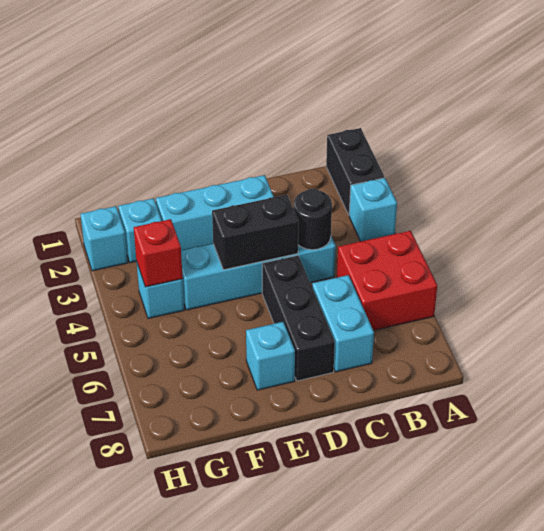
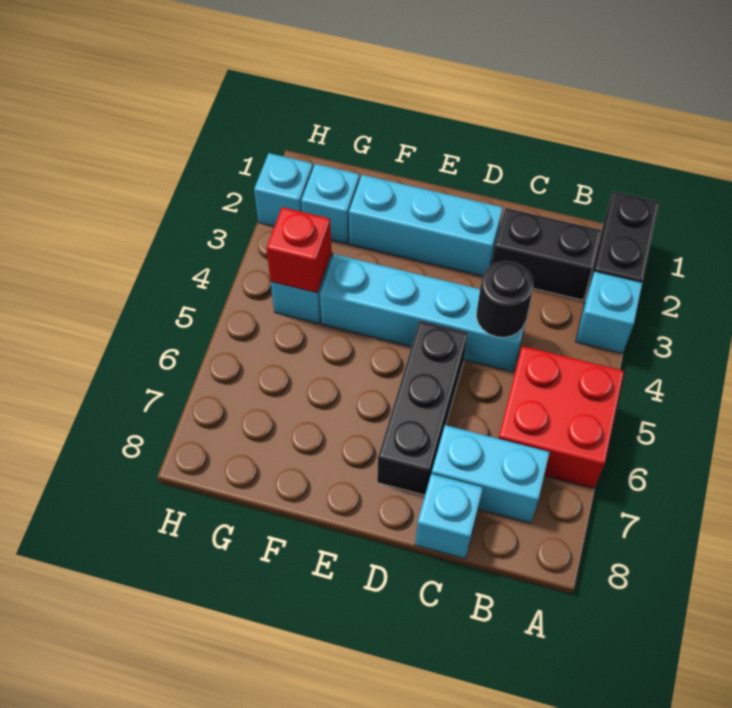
cyan 1x2 brick [312,275,374,372] -> cyan 1x2 brick turned to [432,425,550,523]
black 1x2 brick [212,195,298,270] -> black 1x2 brick moved to [492,208,601,300]
cyan 1x1 brick [246,322,295,390] -> cyan 1x1 brick moved to [415,474,483,559]

